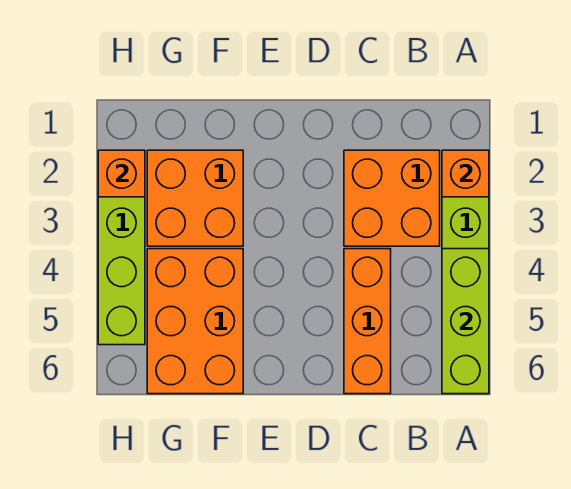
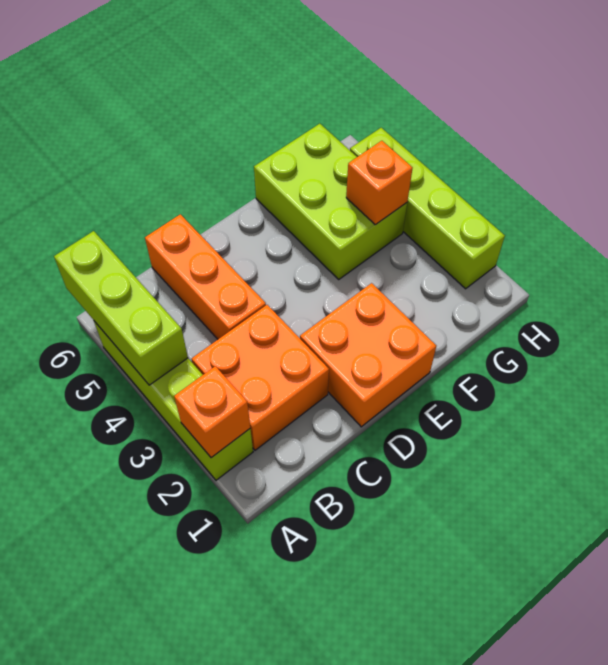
orange 2x2 brick [147,150,243,246] -> orange 2x2 brick moved to [300,283,436,427]
orange 2x3 brick [147,249,243,394] -> lime 2x3 brick [254,124,407,279]
orange 1x1 brick [98,150,145,197] -> orange 1x1 brick moved to [346,141,413,225]

